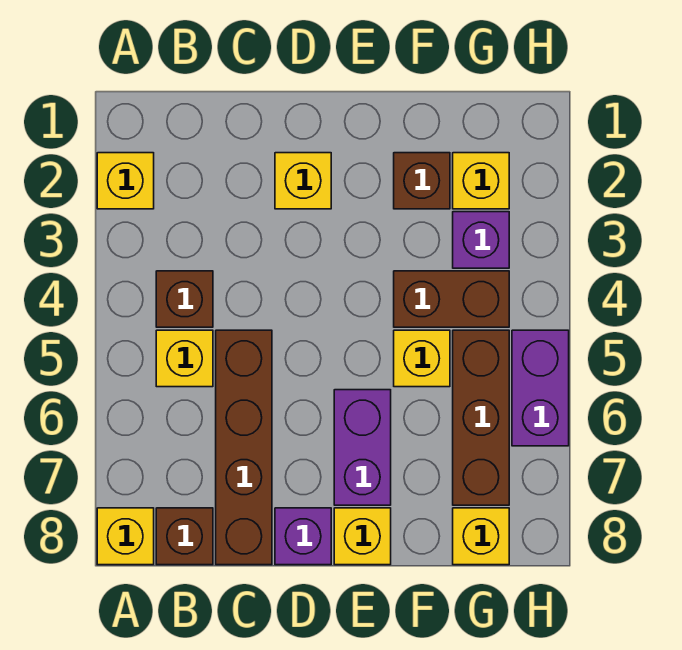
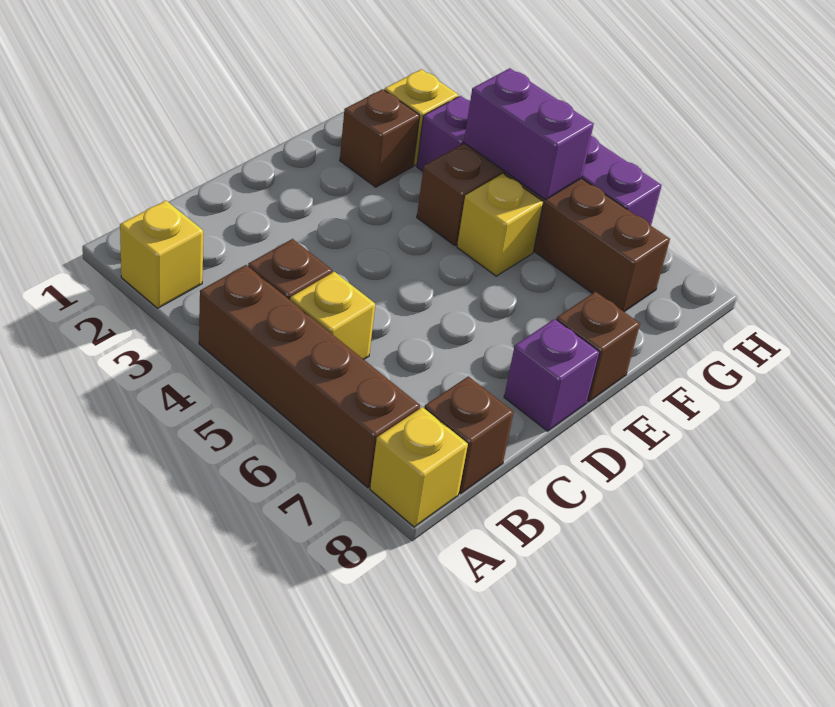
brown 1x4 brick [216,330,272,565] -> brown 1x4 brick moved to [199,265,420,488]
yellow 1x1 brick [275,153,331,209] -> none
purple 1x2 brick [334,390,391,505] -> purple 1x2 brick moved to [464,68,594,200]
yellow 1x1 brick [334,508,391,565] -> brown 1x1 brick [556,292,640,402]
yellow 1x1 brick [453,508,509,565] -> none

